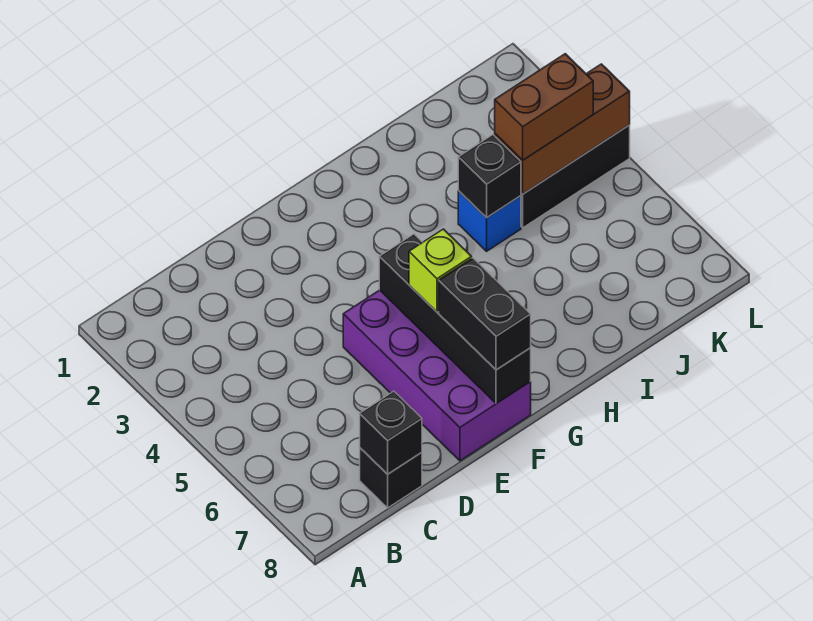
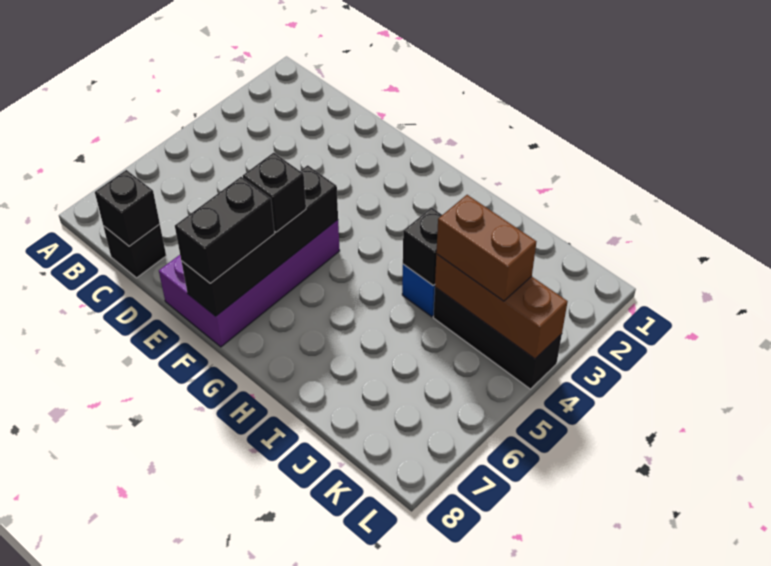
lime 1x1 brick [409,229,472,312] -> black 1x1 brick [243,153,306,232]

